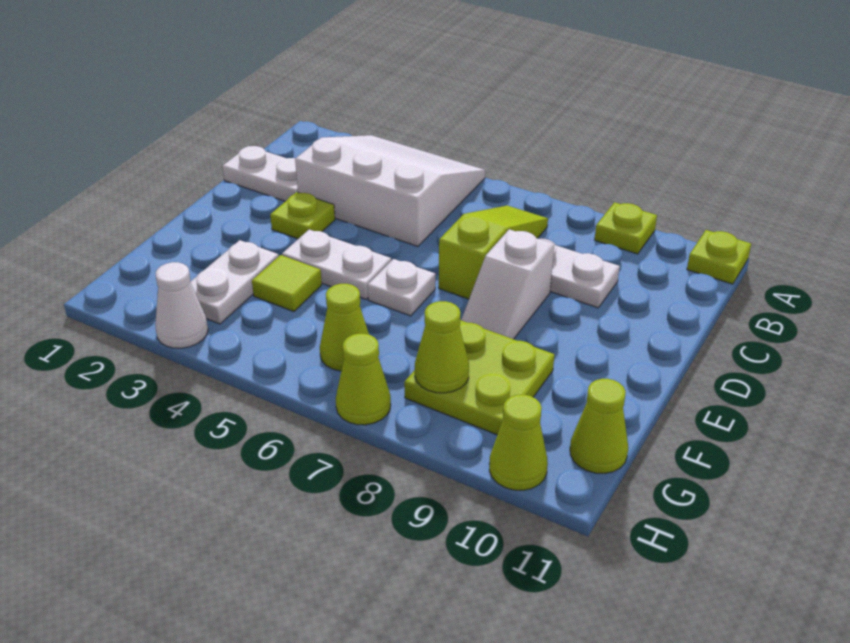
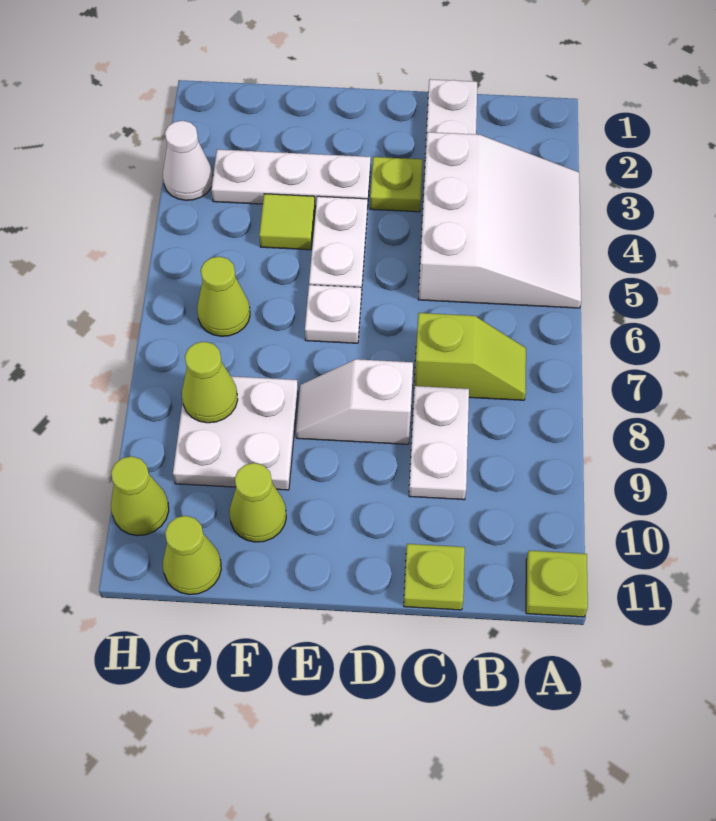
lime 1x1 plate [595,202,657,254] -> lime 1x1 plate moved to [404,544,465,610]
lime 1x3 slope [439,206,548,299] -> lime 1x2 slope [414,313,526,400]
white 1x2 plate [190,240,279,324] -> white 1x3 plate [211,149,371,209]
lime 2x2 plate [404,320,554,435] -> white 2x2 plate [173,376,298,490]
lime 1x1 cone [336,334,391,425] -> lime 1x1 cone moved to [229,463,286,542]

